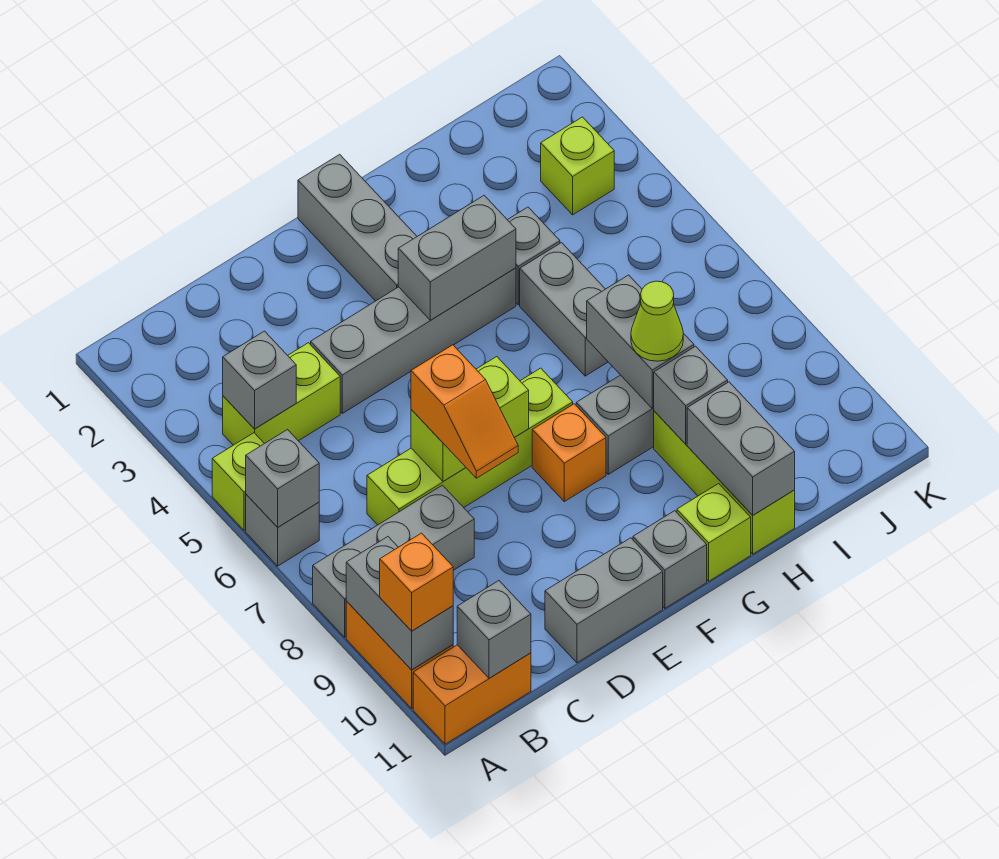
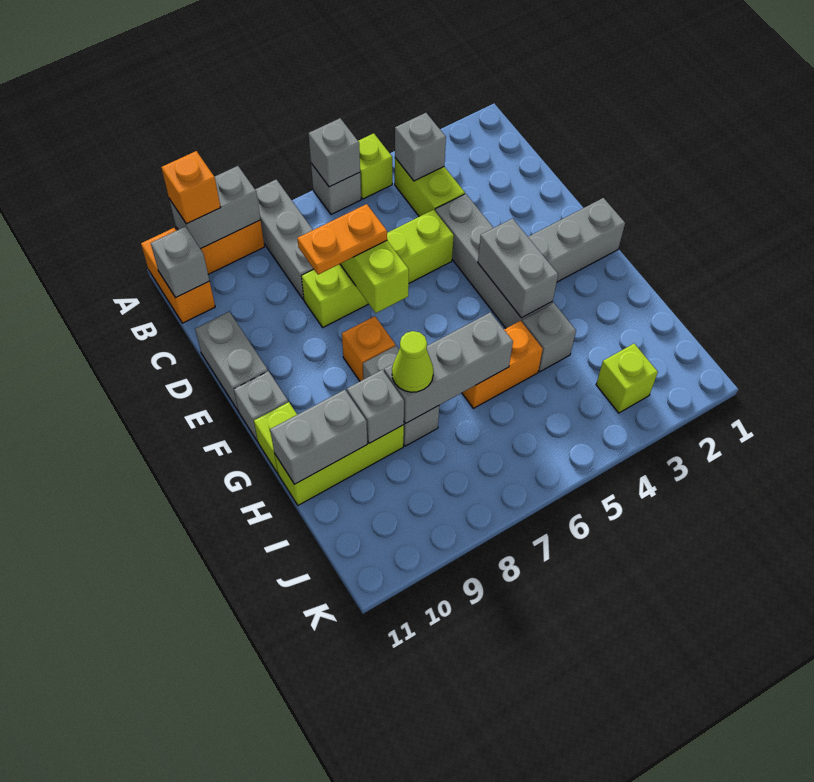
lime 1x4 brick [367,368,573,525] -> lime 1x4 brick turned to [302,210,454,327]
orange 1x2 slope [411,345,518,478] -> orange 1x2 plate [297,204,387,275]
grey 1x2 brick [520,243,608,376] -> orange 1x2 brick [462,321,543,408]
grey 1x2 brick [587,275,694,409] -> grey 1x3 brick [384,312,513,424]

